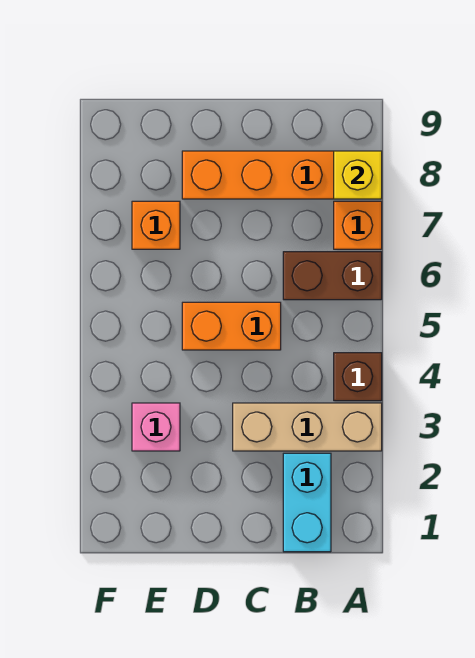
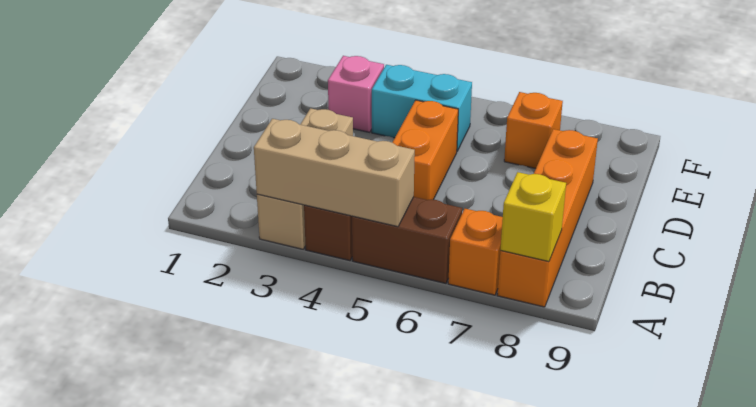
none -> tan 1x3 brick [254,119,415,227]
brown 1x2 brick [283,252,382,300] -> brown 1x2 brick turned to [352,197,462,283]
cyan 1x2 brick [283,453,331,552] -> cyan 1x2 brick moved to [372,65,472,151]

